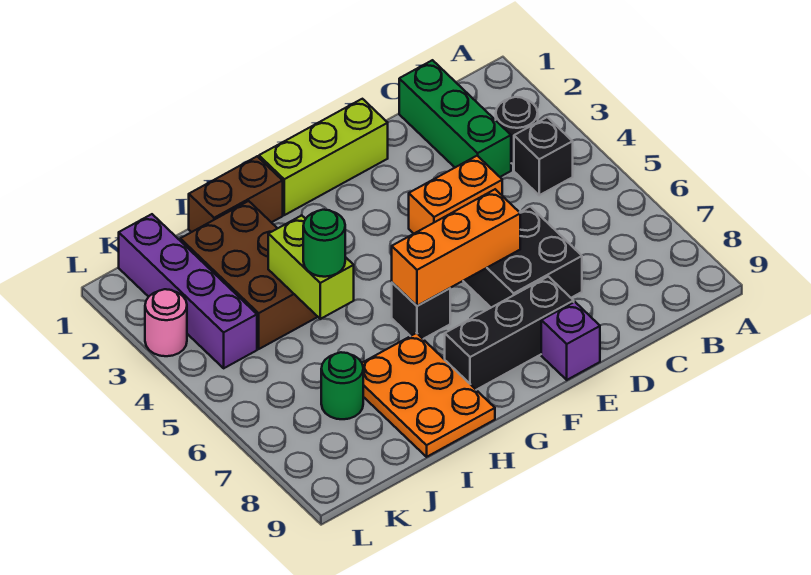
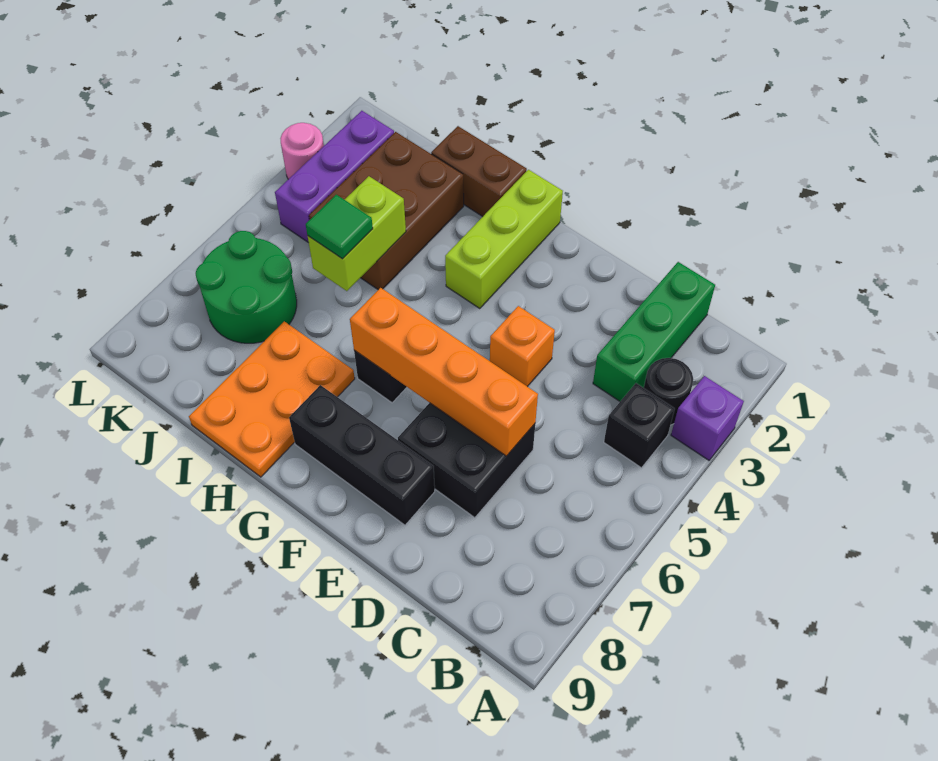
orange 1x2 brick [409,156,502,234] -> orange 1x1 brick [490,306,555,387]
lime 1x3 brick [259,99,388,215] -> lime 1x3 brick turned to [445,170,563,309]
orange 1x3 brick [392,189,520,306] -> orange 1x4 brick [350,288,538,456]
purple 1x1 brick [541,302,600,380] -> purple 1x1 brick moved to [671,376,744,460]
green 1x1 round brick [303,210,345,277] -> green 1x1 tile [306,195,373,259]
green 1x1 round brick [321,352,363,419] -> green 2x2 round brick [196,231,297,343]
purple 1x4 brick [119,214,257,368] -> purple 1x3 brick [275,111,394,243]

